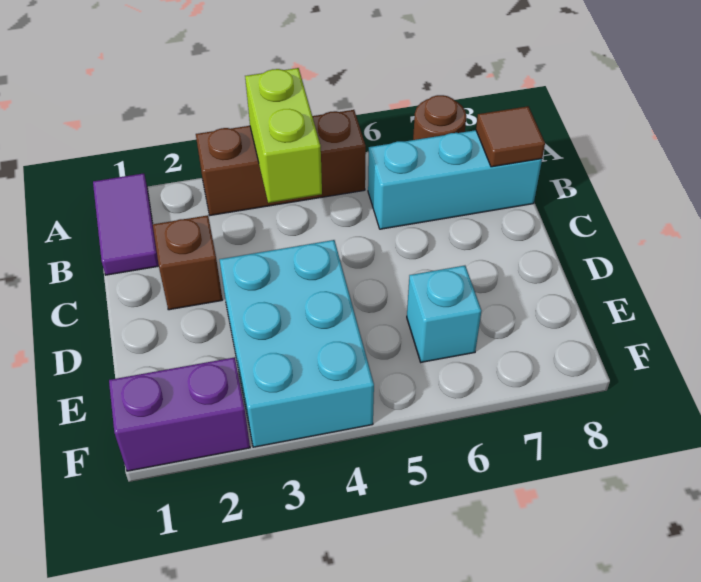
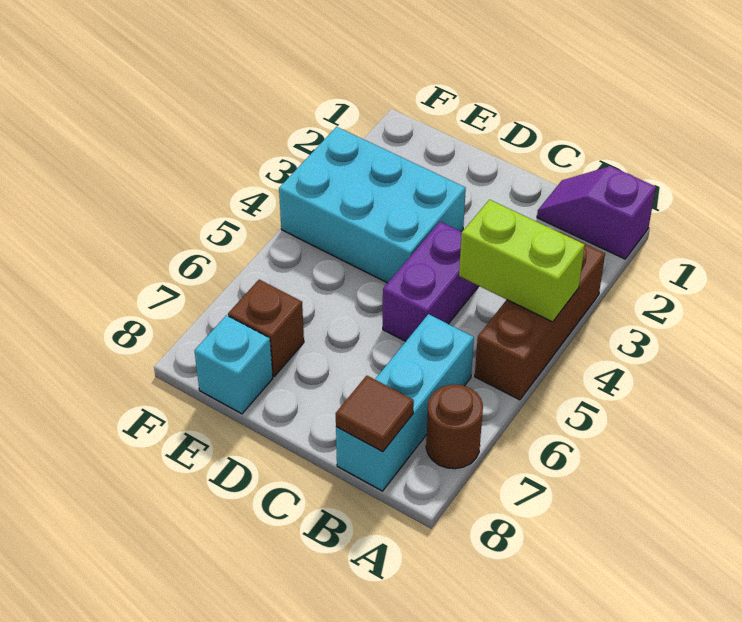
purple 1x2 tile [93,173,159,275] -> purple 1x2 slope [537,166,656,259]
brown 1x1 brick [153,215,222,310] -> brown 1x1 brick moved to [228,280,304,376]
cyan 1x1 brick [407,266,481,362] -> cyan 1x1 brick moved to [195,315,273,414]
purple 1x2 brick [109,357,250,471] -> purple 1x2 brick moved to [383,222,479,341]

